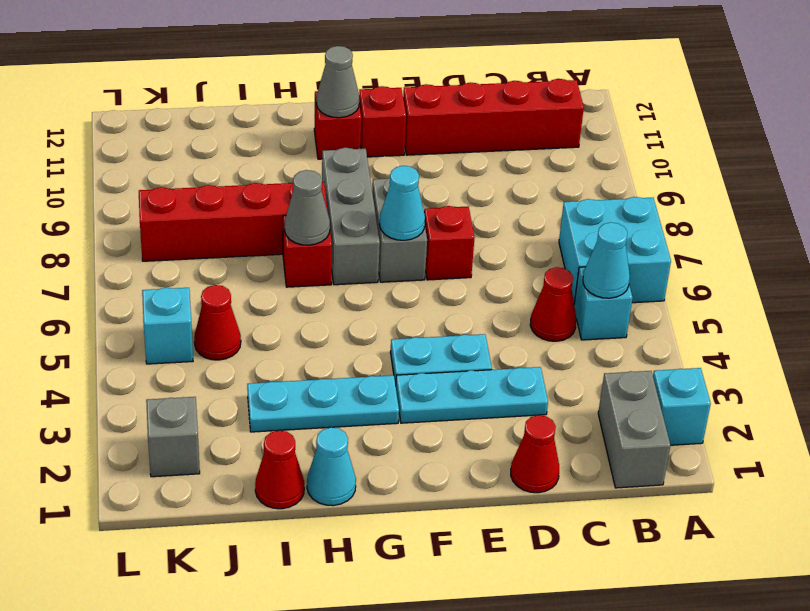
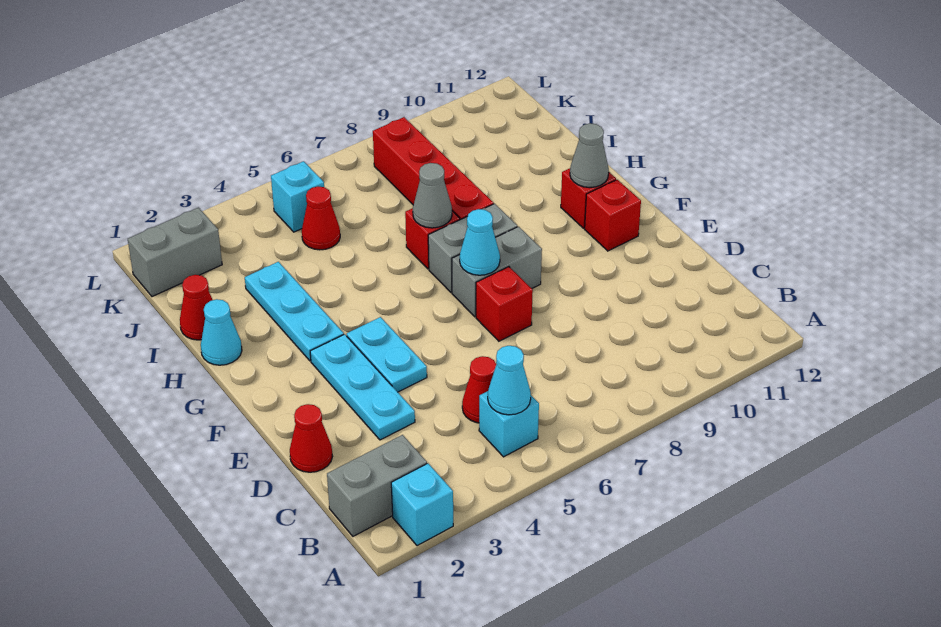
cyan 2x2 brick [559,197,671,303] -> none
red 1x4 brick [403,79,584,155] -> none
grey 1x3 brick [322,148,380,285] -> grey 1x2 brick [428,204,517,293]
grey 1x1 brick [146,397,200,477] -> grey 1x2 brick [128,208,222,297]

